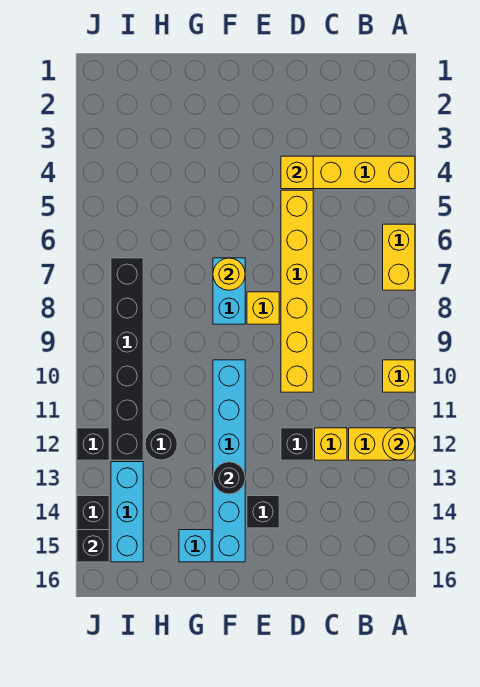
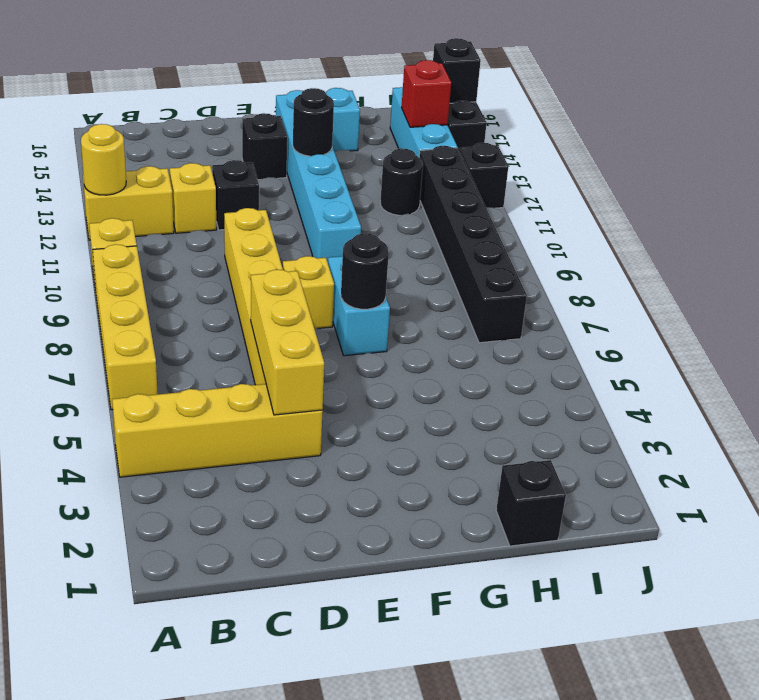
yellow 1x2 brick [383,224,415,290] -> yellow 1x4 brick [93,244,157,410]
yellow 1x1 brick [281,156,313,189] -> yellow 1x3 brick [251,270,324,415]
yellow 1x1 round brick [213,258,245,290] -> black 1x1 round brick [341,233,389,309]
none -> black 1x1 brick [496,460,566,546]
none -> red 1x1 brick [401,60,451,127]

